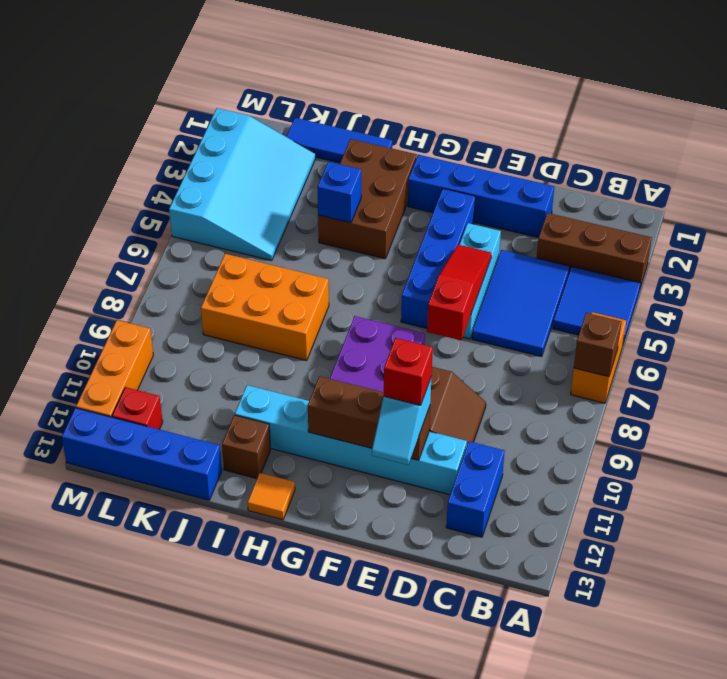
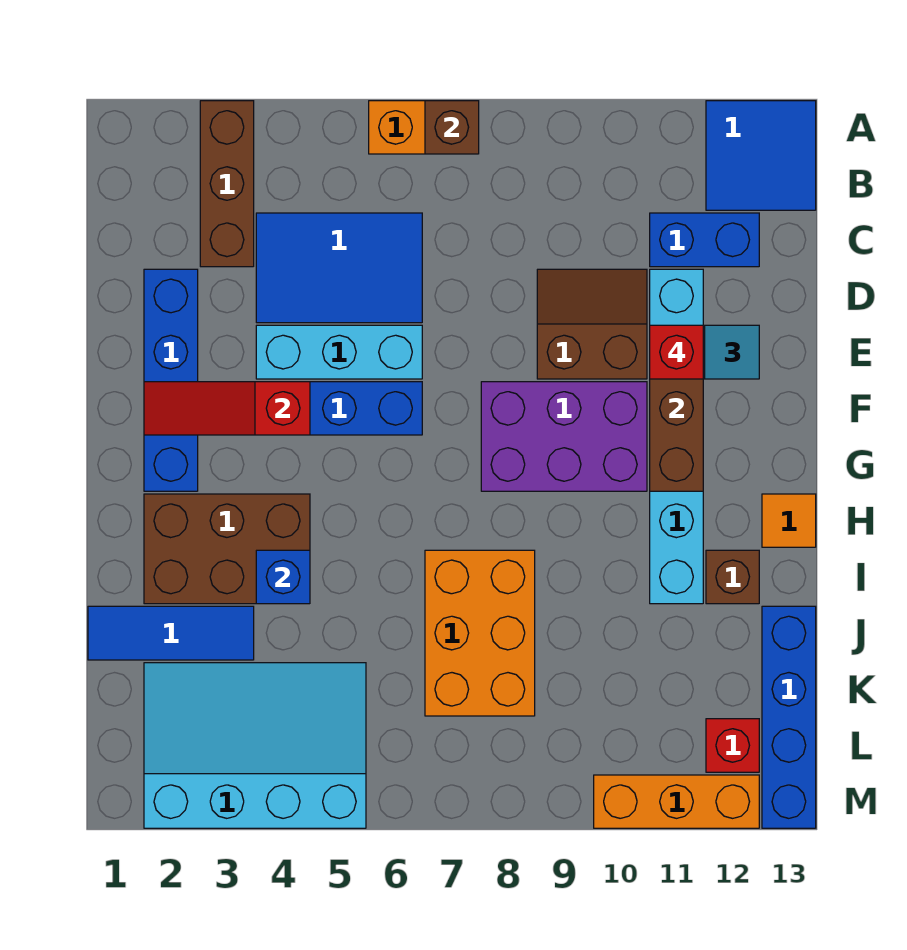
blue 2x2 tile [553,267,641,344] -> blue 2x2 tile moved to [706,101,816,210]
red 1x3 slope [427,245,492,340] -> red 1x3 slope moved to [144,382,310,435]
blue 1x3 tile [286,118,392,163] -> blue 1x3 tile turned to [88,606,254,660]

